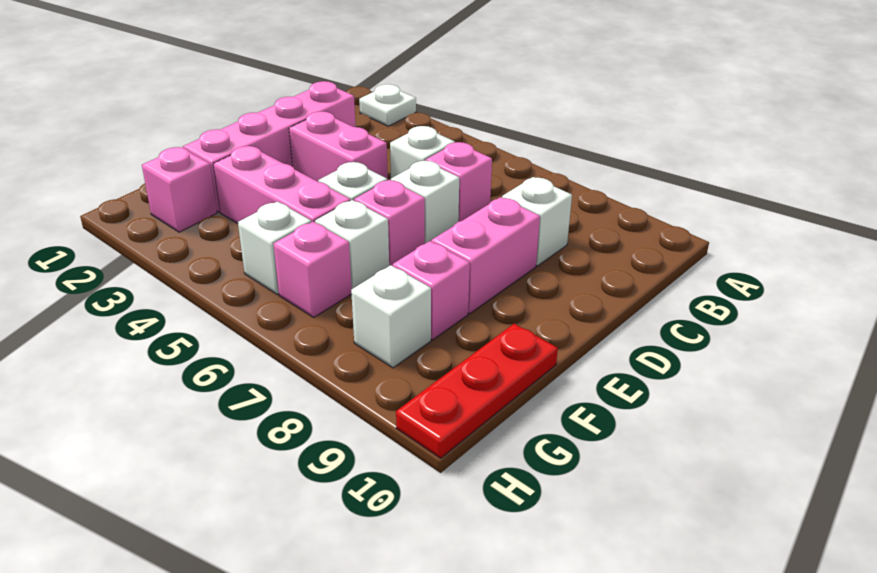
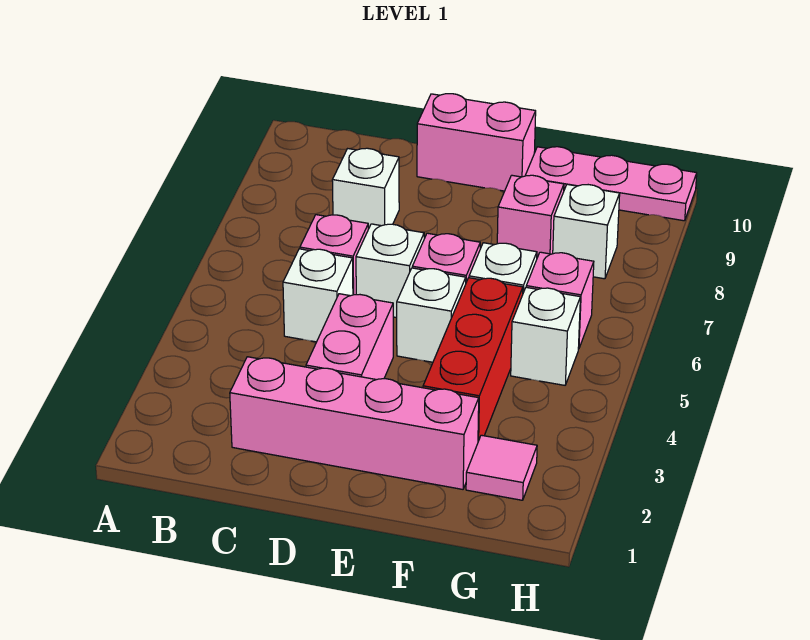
white 1x1 plate [359,84,416,126] -> none
pink 1x2 brick [431,197,540,314] -> pink 1x2 brick moved to [417,94,536,191]
pink 1x3 brick [213,146,351,223] -> red 1x3 brick [423,278,523,441]
red 1x3 plate [396,324,558,458] -> pink 1x3 plate [525,147,697,221]
pink 1x1 brick [142,147,217,232] -> pink 1x1 tile [466,435,537,500]

